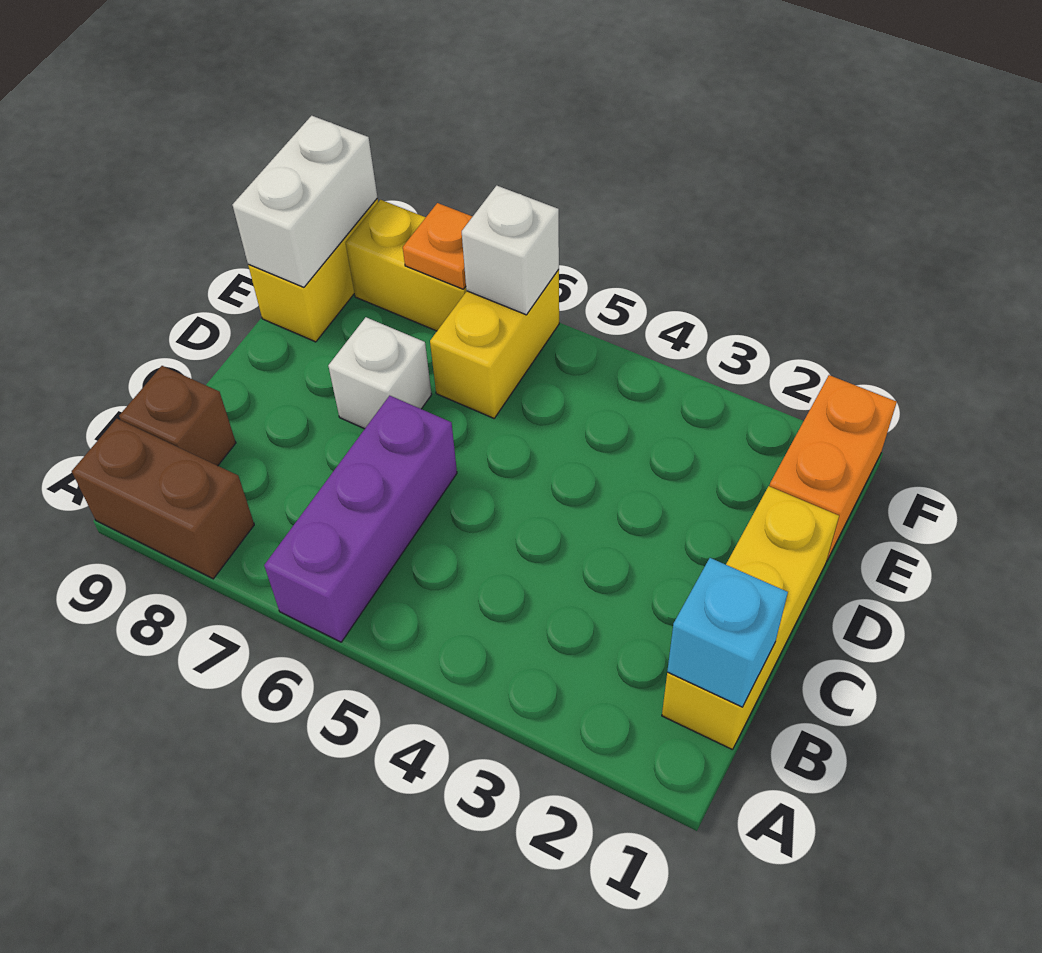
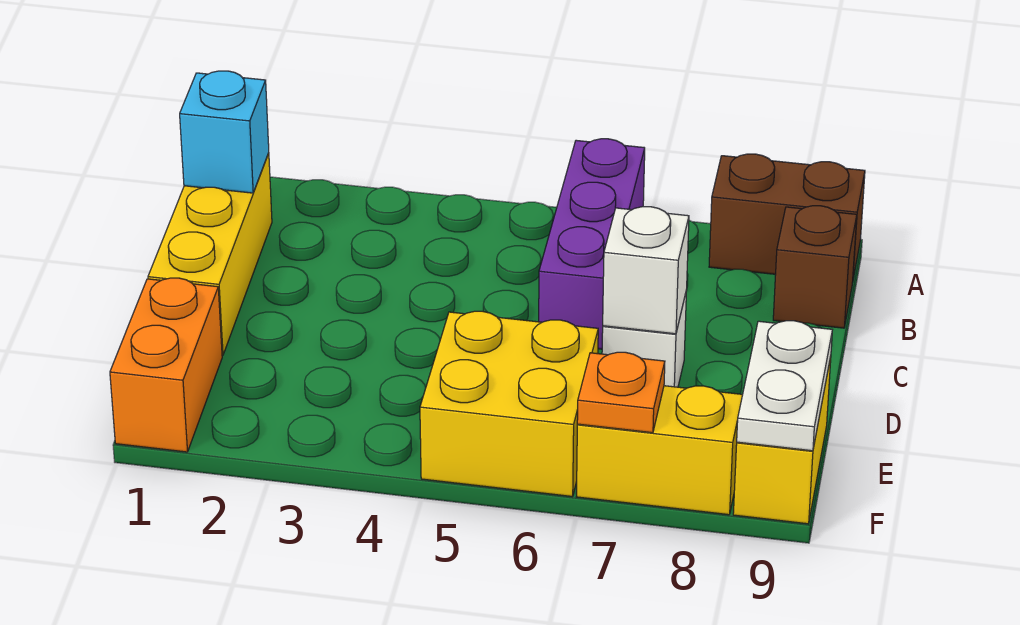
yellow 1x2 brick [430,270,559,418] -> yellow 2x2 brick [420,311,598,497]
white 1x2 brick [233,116,377,287] -> white 1x2 plate [737,321,832,451]
white 1x1 brick [462,186,559,315] -> white 1x1 brick moved to [603,207,689,334]

